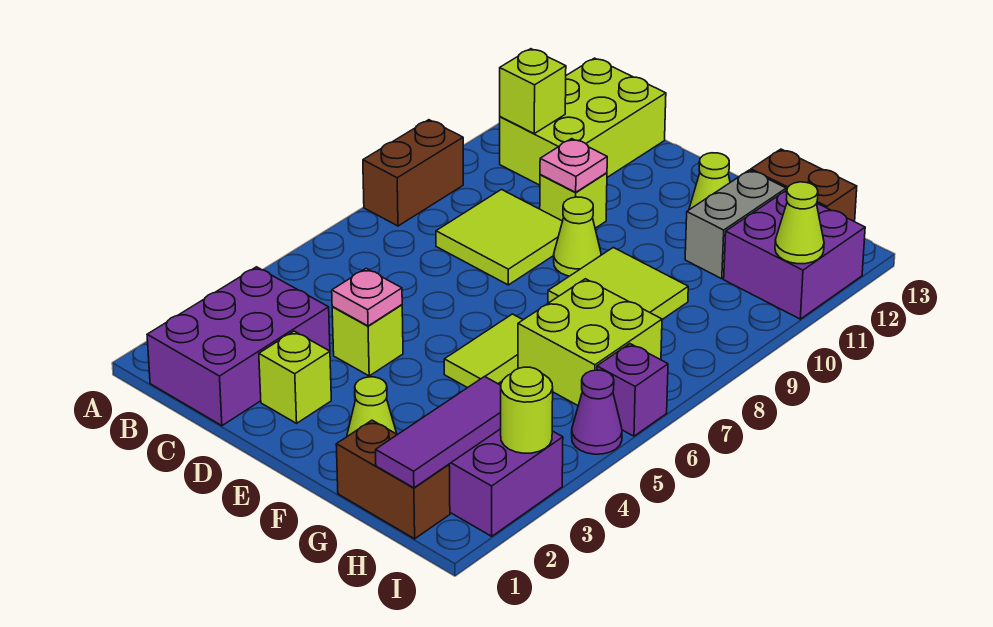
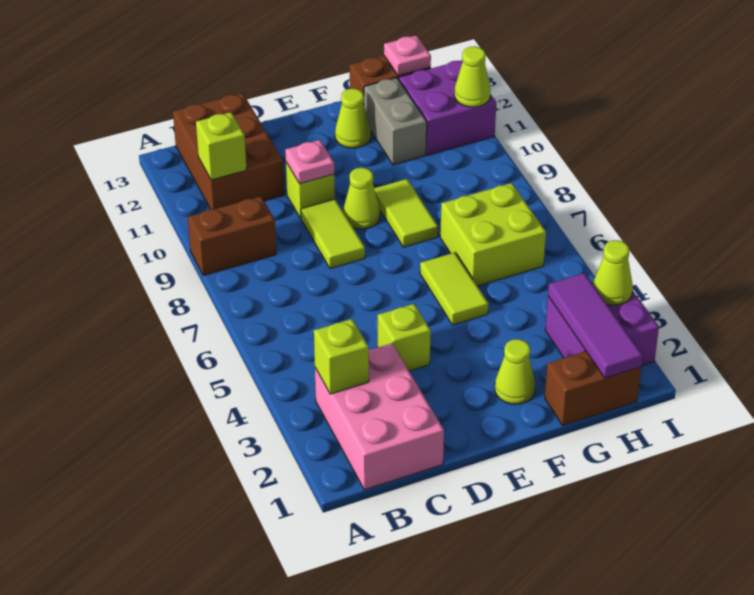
brown 1x2 brick [363,120,463,226] -> brown 1x2 brick turned to [188,196,276,275]
purple 2x3 brick [147,267,330,426] -> pink 2x3 brick [315,343,444,490]
lime 2x3 brick [500,58,666,185] -> brown 2x3 brick [173,93,285,209]
lime 2x2 tile [436,190,562,285] -> lime 1x2 tile [301,199,365,269]
lime 1x1 brick [259,331,331,423] -> lime 1x1 brick moved to [314,319,369,394]
pink 1x1 plate [332,269,402,326] -> pink 1x1 plate moved to [384,35,431,76]
lime 2x2 tile [548,247,688,319] -> lime 1x2 tile [374,179,438,247]
lime 1x1 round brick [501,367,553,453] -> lime 1x1 cone [593,240,633,305]
purple 1x1 cone [572,370,622,454] -> none
purple 1x1 brick [597,344,668,436] -> none

